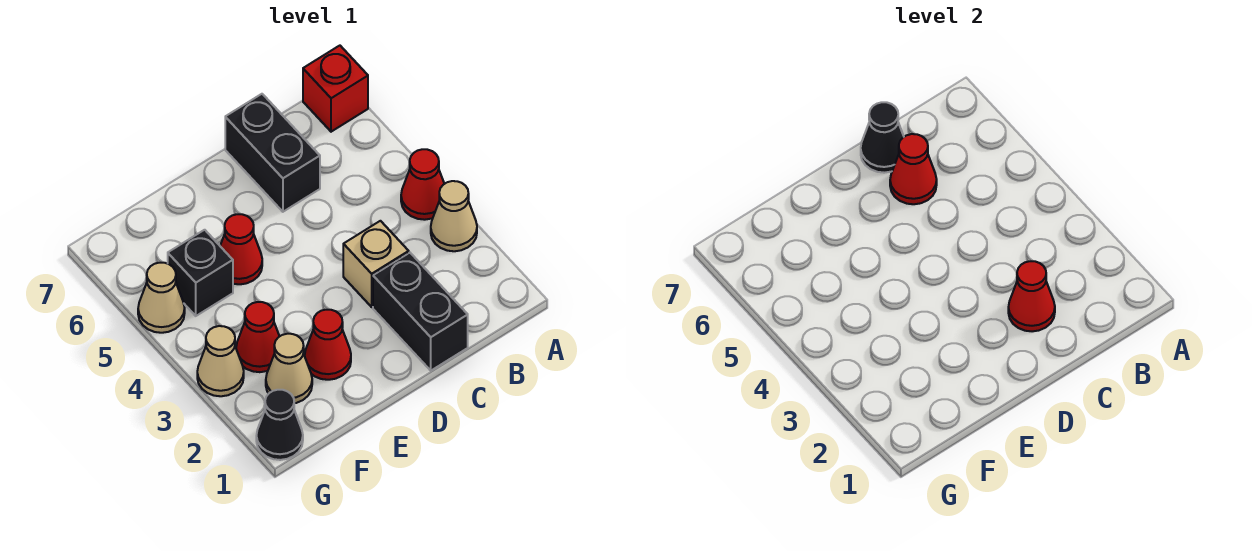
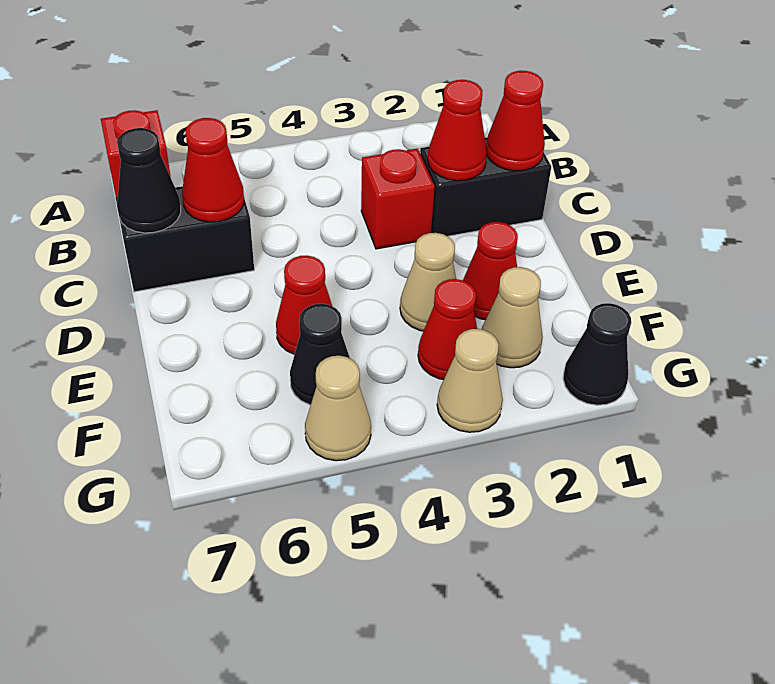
tan 1x1 cone [431,181,477,251] -> tan 1x1 cone moved to [400,233,456,331]
red 1x1 cone [401,149,444,220] -> red 1x1 cone moved to [486,71,545,171]
tan 1x1 brick [343,221,409,307] -> red 1x1 brick [361,149,435,249]
black 1x1 brick [168,230,233,316] -> black 1x1 cone [290,304,350,405]

